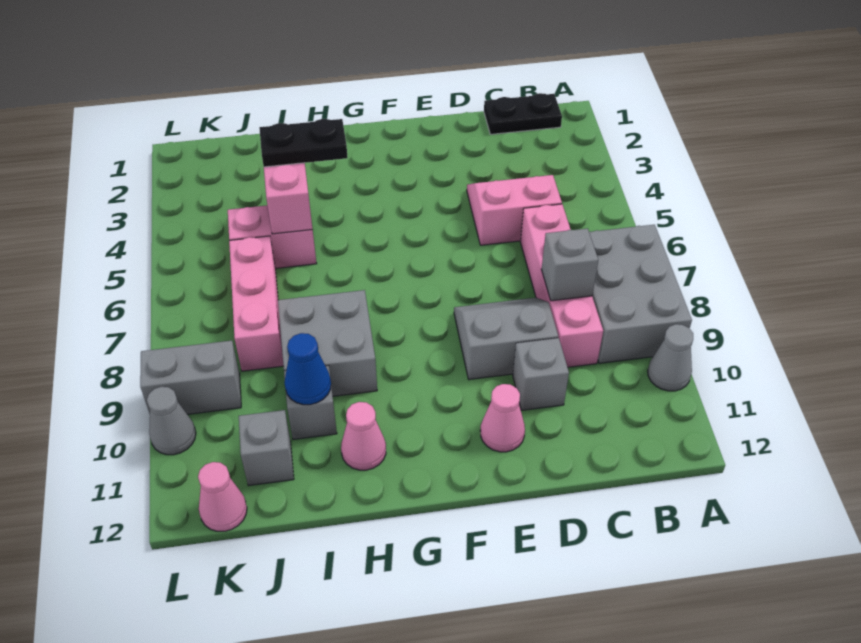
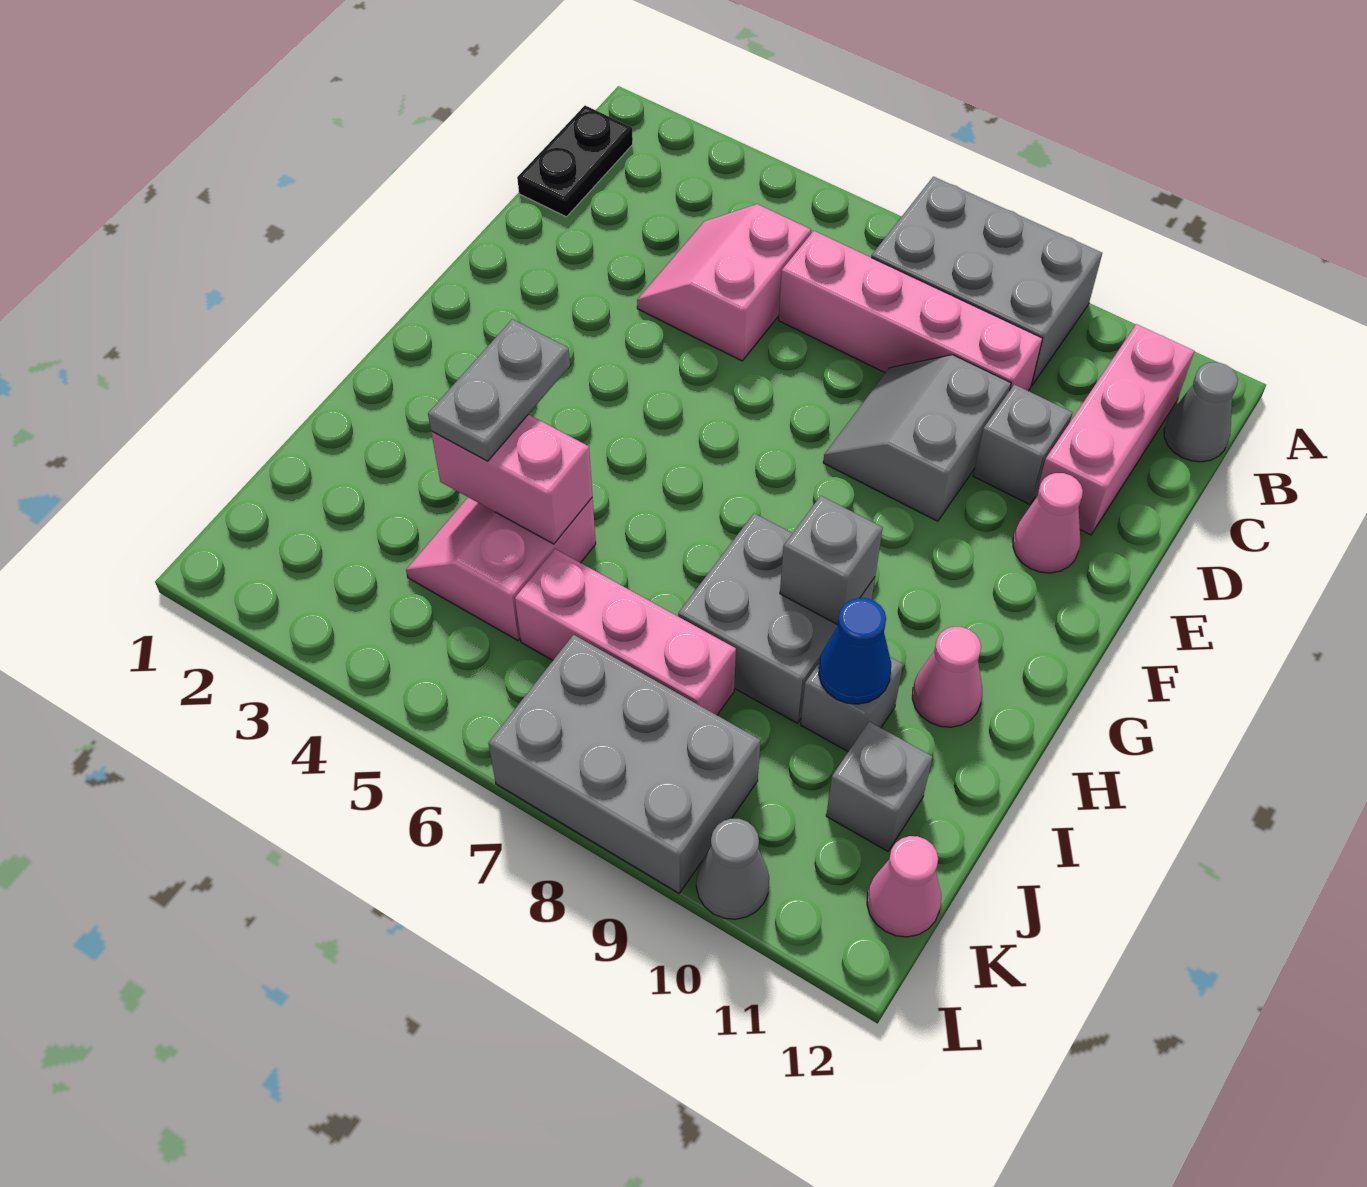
grey 1x1 cone [648,324,693,391] -> grey 1x1 cone moved to [1164,362,1238,462]
none -> pink 1x3 brick [1035,324,1194,535]
grey 1x1 brick [541,228,598,301] -> grey 1x1 brick moved to [780,496,883,625]
black 1x2 plate [259,119,348,167] -> grey 1x2 plate [428,319,570,461]
grey 1x2 brick [140,341,241,414] -> grey 2x3 brick [488,635,761,893]

